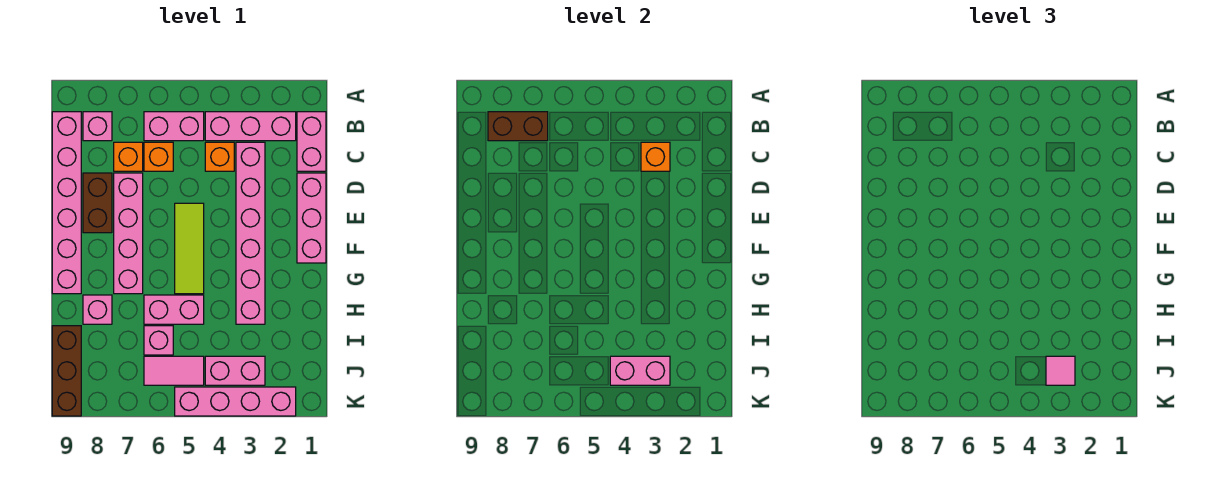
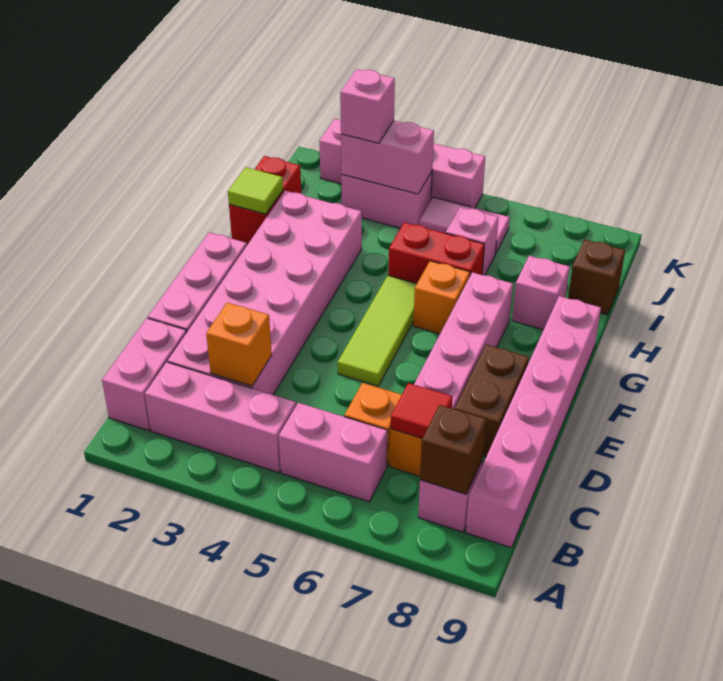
brown 1x2 brick [488,112,548,141] -> brown 1x1 brick [420,405,486,494]
pink 1x6 brick [236,142,265,324] -> pink 2x6 brick [168,191,362,395]
orange 1x1 brick [205,142,234,171] -> orange 1x1 brick moved to [413,261,470,334]
none -> red 1x1 tile [391,383,452,438]
none -> red 1x2 brick [229,156,301,245]
none -> lime 1x1 tile [228,167,283,214]
pink 1x2 brick [144,295,204,324] -> red 1x2 brick [388,222,485,283]
brown 1x3 brick [52,326,81,416] -> brown 1x1 brick [568,240,625,315]
pink 1x1 tile [1046,356,1075,385] -> pink 1x1 brick [340,69,395,143]

